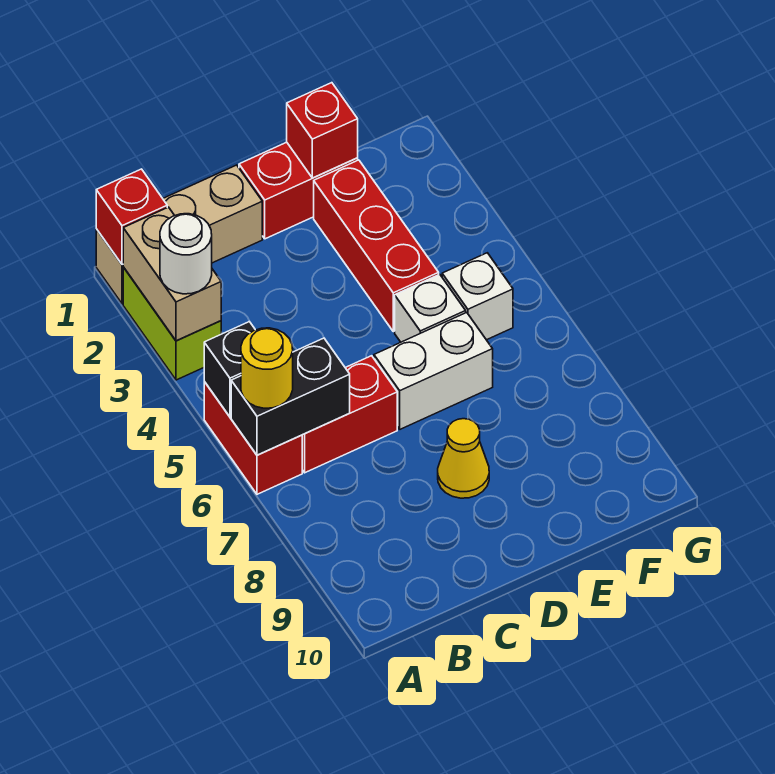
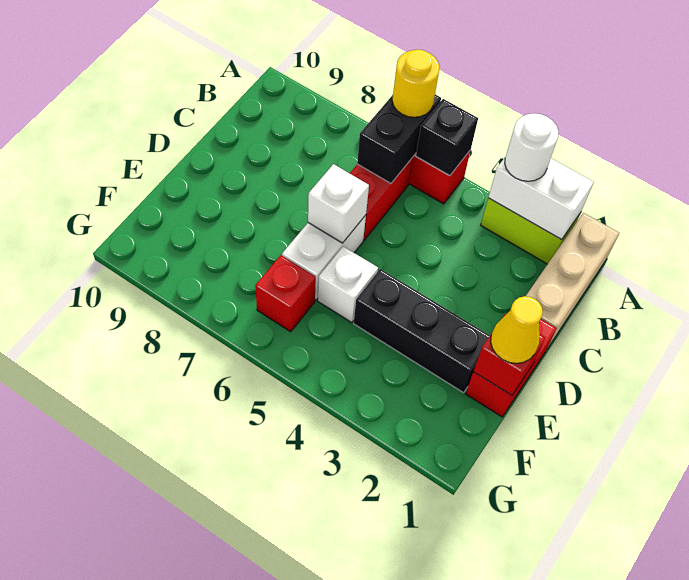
red 1x1 brick [96,169,167,264] -> red 1x1 brick moved to [255,255,316,332]
tan 1x2 brick [123,207,221,341] -> white 1x2 brick [488,158,594,240]
yellow 1x1 cone [438,419,489,498] -> yellow 1x1 cone moved to [491,296,543,363]
red 1x3 brick [314,160,439,332] -> black 1x3 brick [354,269,490,393]
white 1x1 brick [442,253,513,340] -> white 1x1 brick moved to [308,164,369,243]

